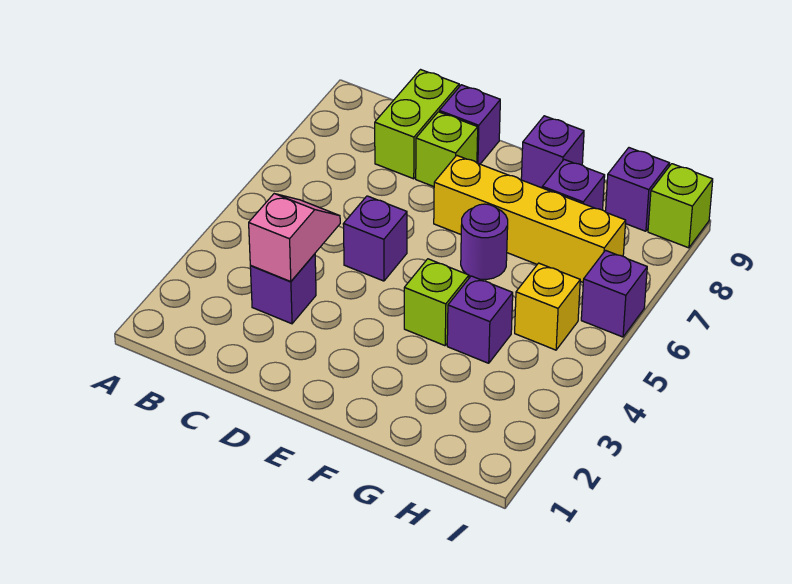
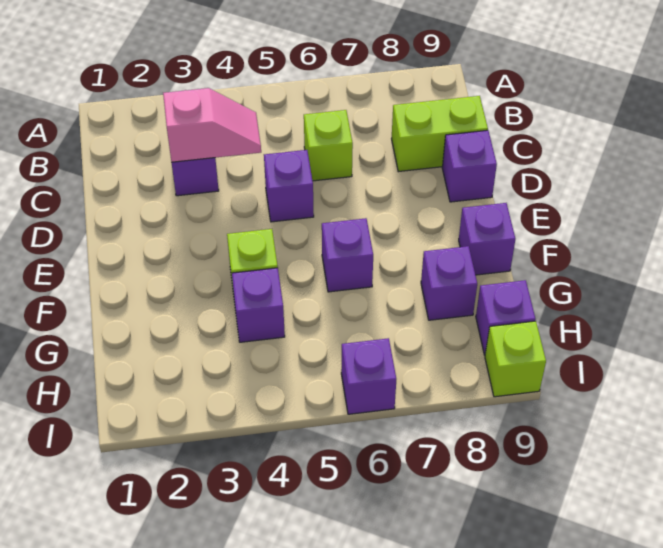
lime 1x1 brick [416,112,478,187] -> lime 1x1 brick moved to [304,110,353,181]
yellow 1x4 brick [434,155,626,282] -> none
purple 1x1 round brick [461,204,508,280] -> purple 1x1 brick [322,218,373,292]
yellow 1x1 brick [515,263,580,350] -> none

